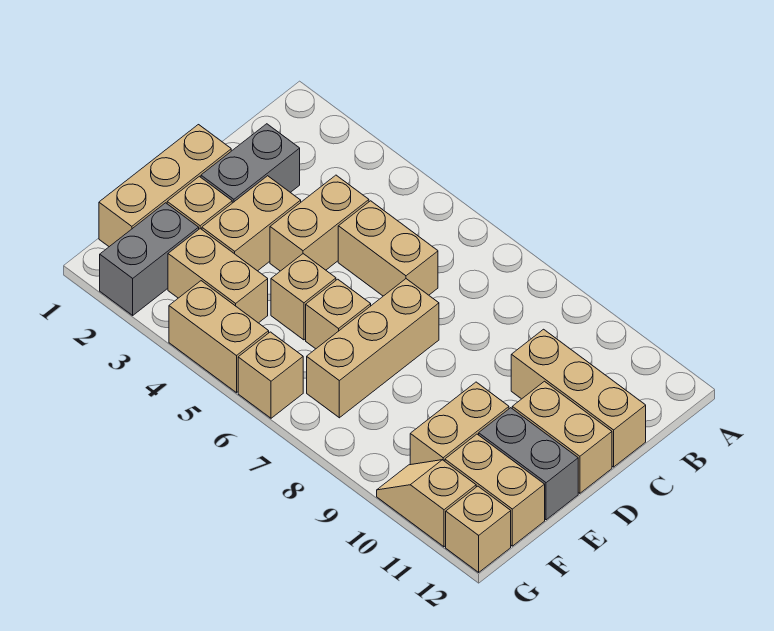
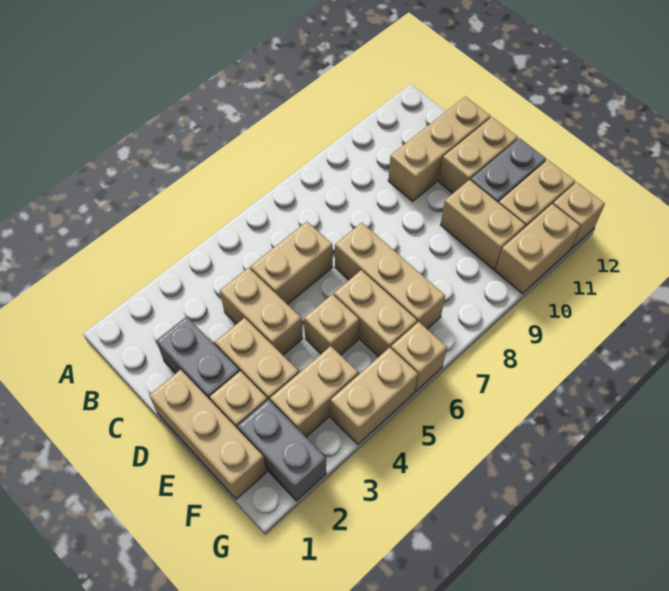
tan 1x1 brick [306,279,371,349] -> tan 1x2 brick [334,270,417,357]
tan 1x2 slope [377,460,476,547] -> tan 1x2 brick [495,204,580,294]

